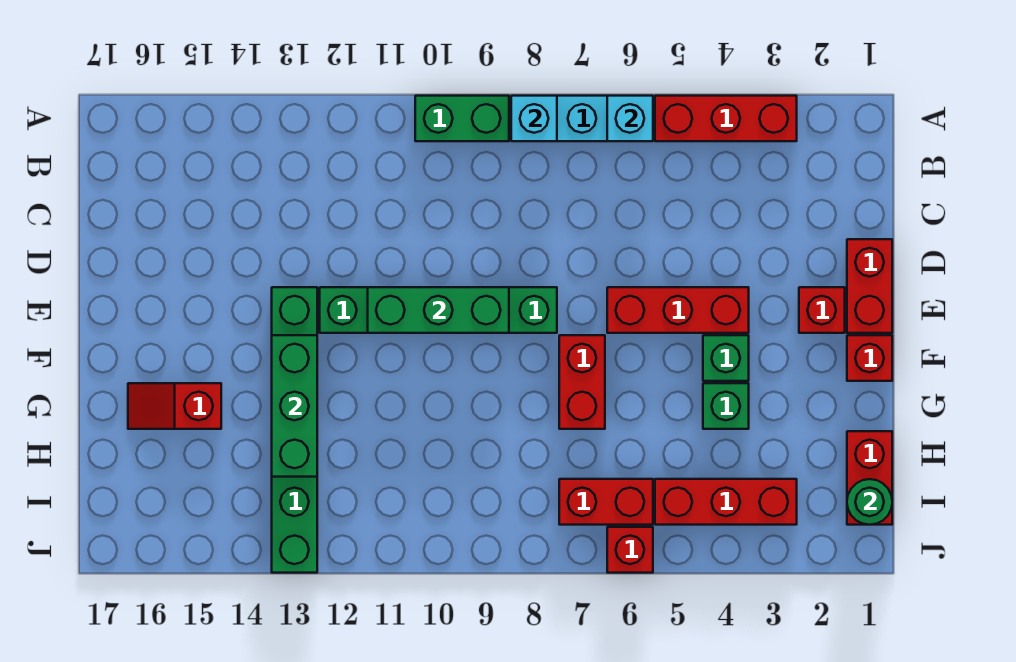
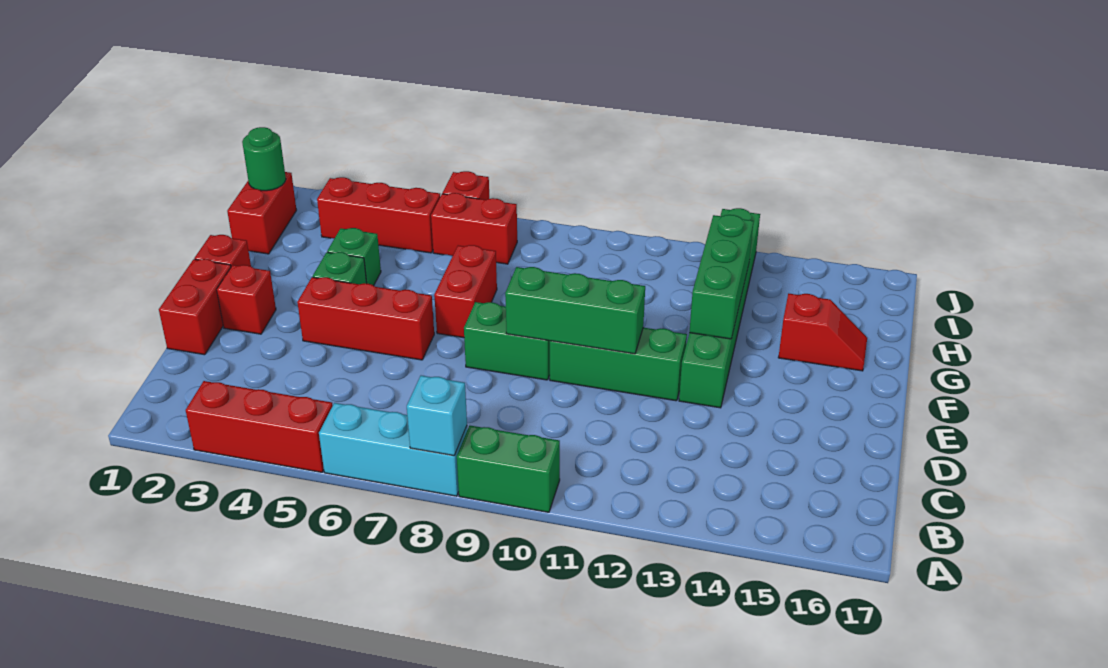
cyan 1x1 brick [607,96,653,141] -> none

